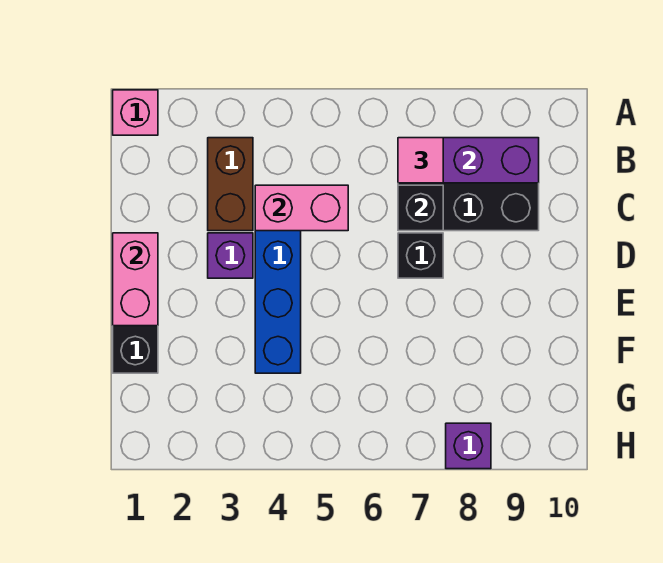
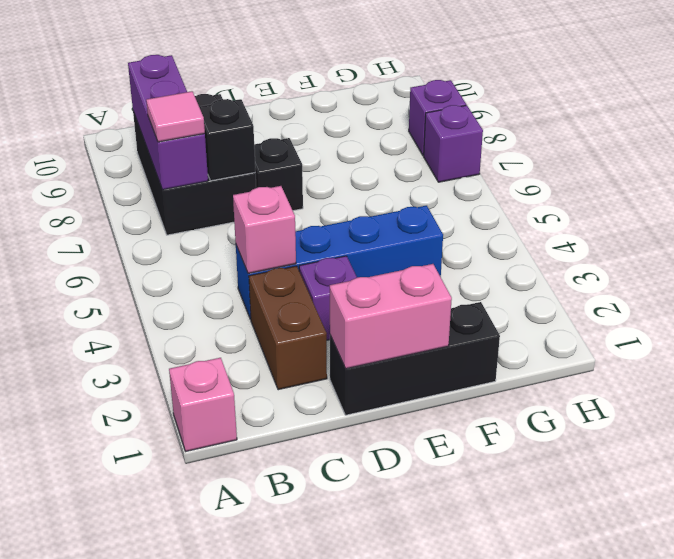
brown 1x2 brick [208,138,253,231] -> brown 1x2 brick turned to [249,266,327,390]
pink 1x2 brick [255,185,348,231] -> pink 1x1 brick [233,186,296,274]
none -> purple 1x1 brick [424,105,483,182]

